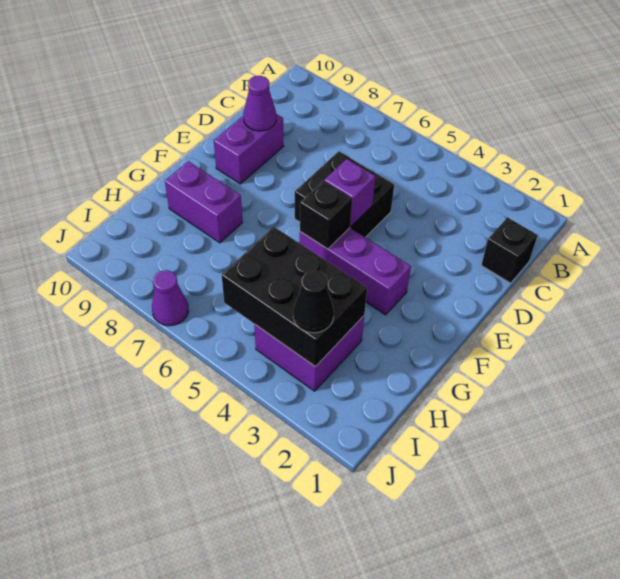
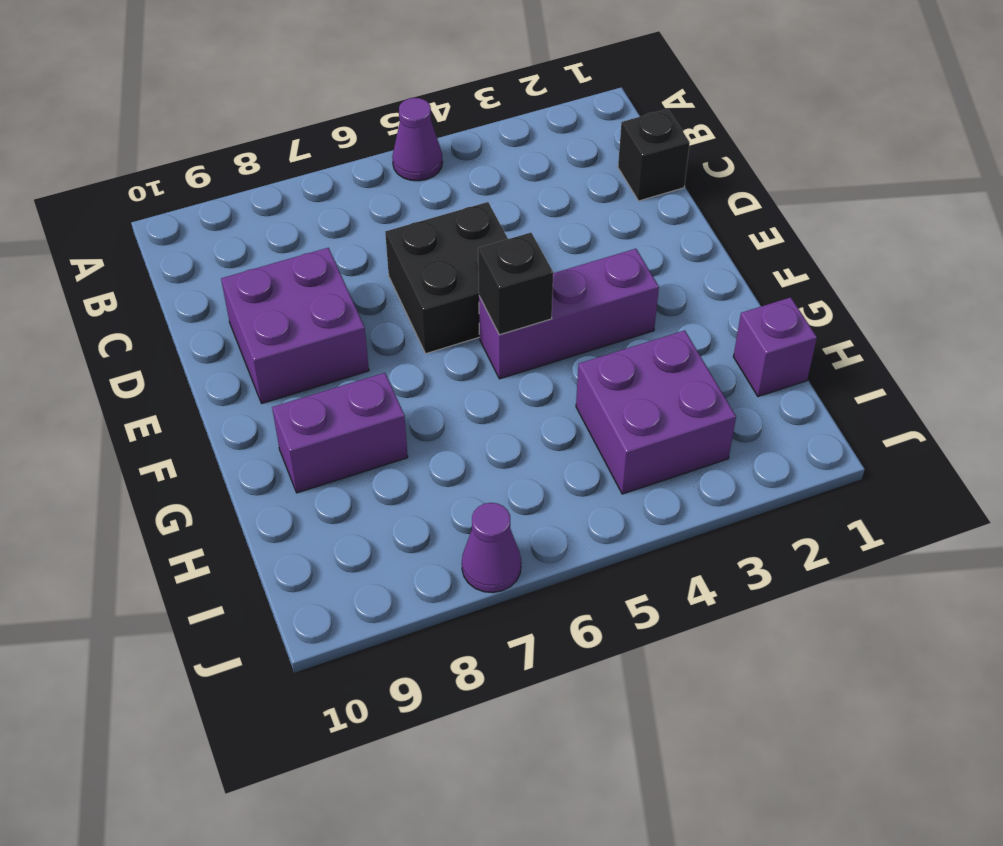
purple 1x2 brick [214,114,284,184] -> purple 2x2 brick [221,248,369,403]
purple 1x1 cone [243,76,276,131] -> purple 1x1 cone moved to [392,98,442,181]
purple 1x1 brick [324,159,376,226] -> purple 1x1 brick moved to [733,297,817,397]
black 2x3 brick [222,227,367,367] -> none
black 1x1 cone [293,270,334,333] -> none

